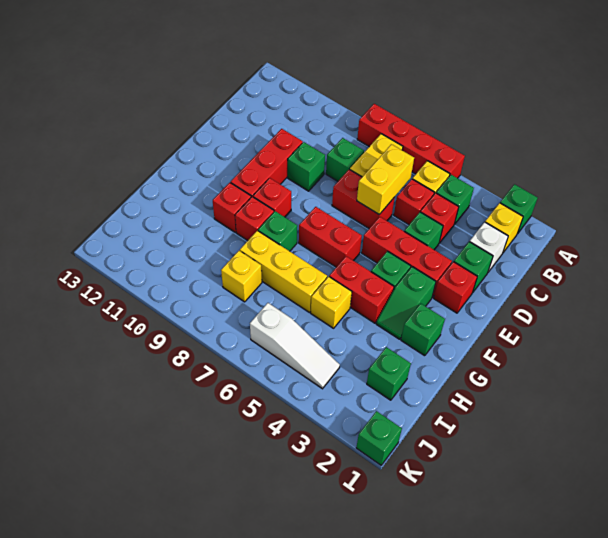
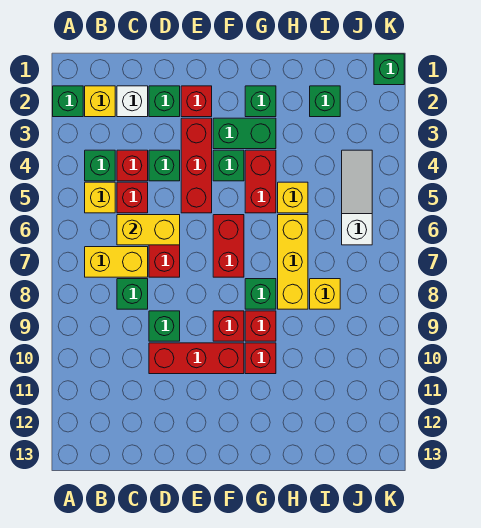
red 1x4 brick [357,104,465,178] -> none
green 1x2 slope [376,267,436,339] -> green 1x2 brick [213,118,276,149]

